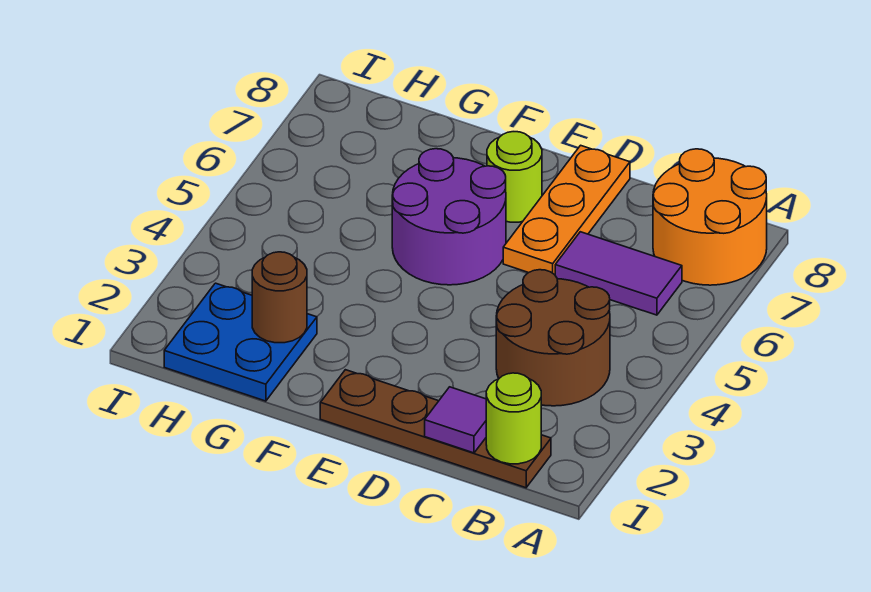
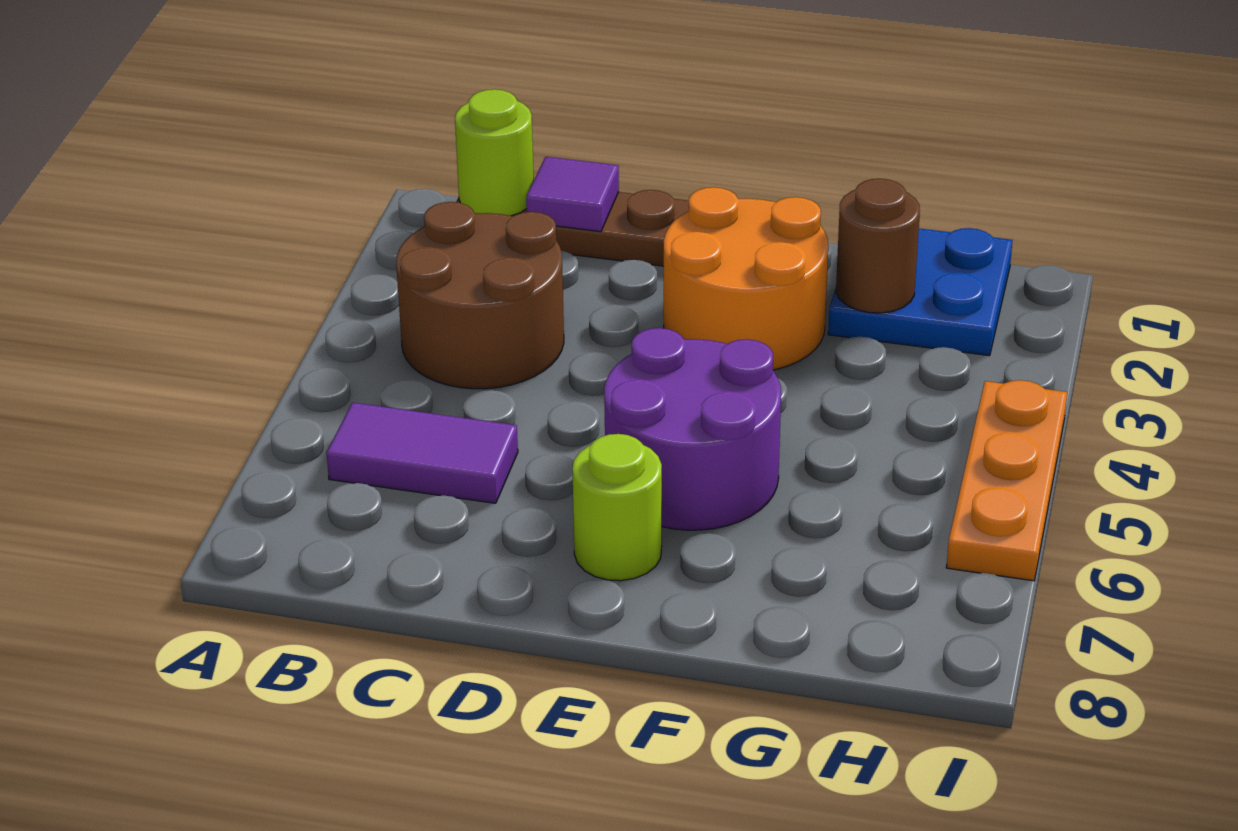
orange 2x2 round brick [653,149,767,285] -> orange 2x2 round brick moved to [664,187,829,370]
orange 1x3 plate [503,145,630,275] -> orange 1x3 plate moved to [946,380,1067,581]

